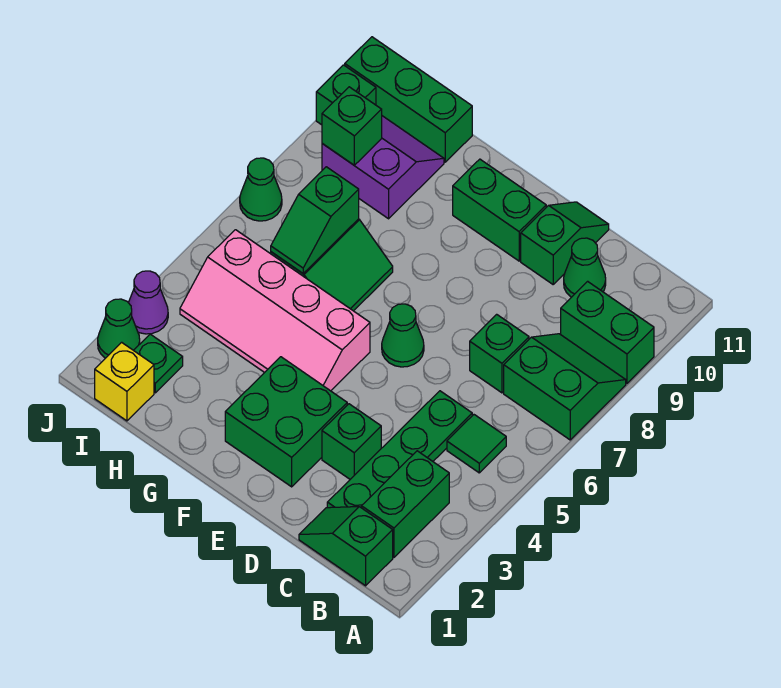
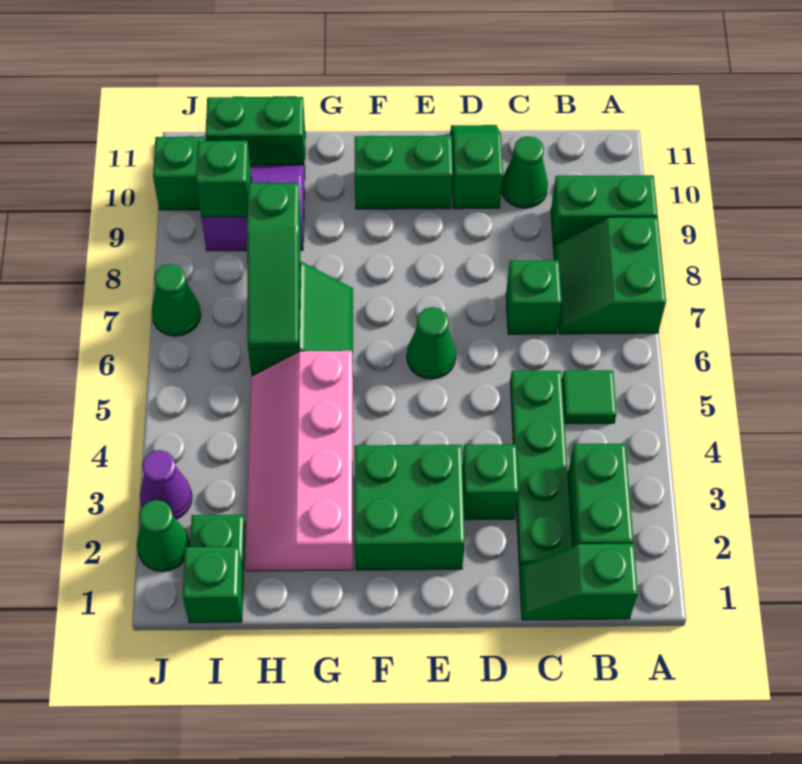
green 2x2 slope [504,334,626,440] -> green 2x2 slope turned to [554,217,666,334]
pink 2x4 slope [180,230,370,391] -> pink 2x4 slope turned to [245,351,353,571]
green 1x2 slope [271,167,359,273] -> green 1x3 slope [247,183,301,349]
green 1x3 brick [345,37,472,162] -> green 1x2 brick [205,97,305,169]
yellow 1x1 brick [95,342,154,421] -> green 1x1 brick [183,547,243,623]

